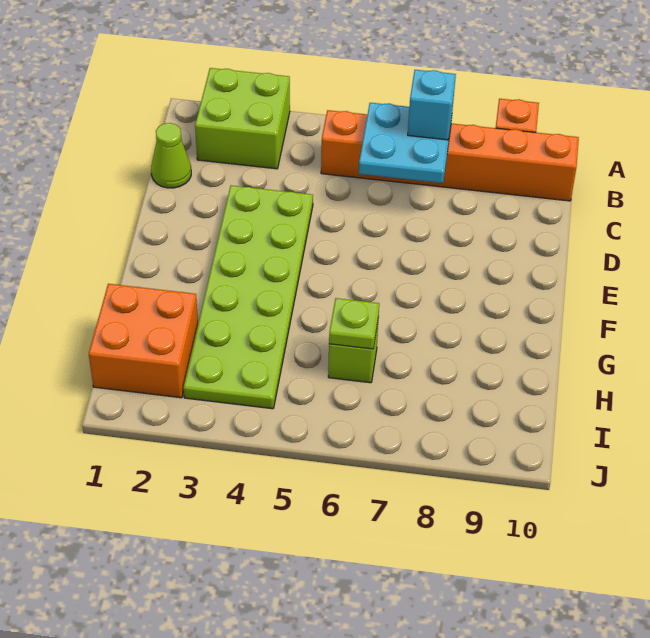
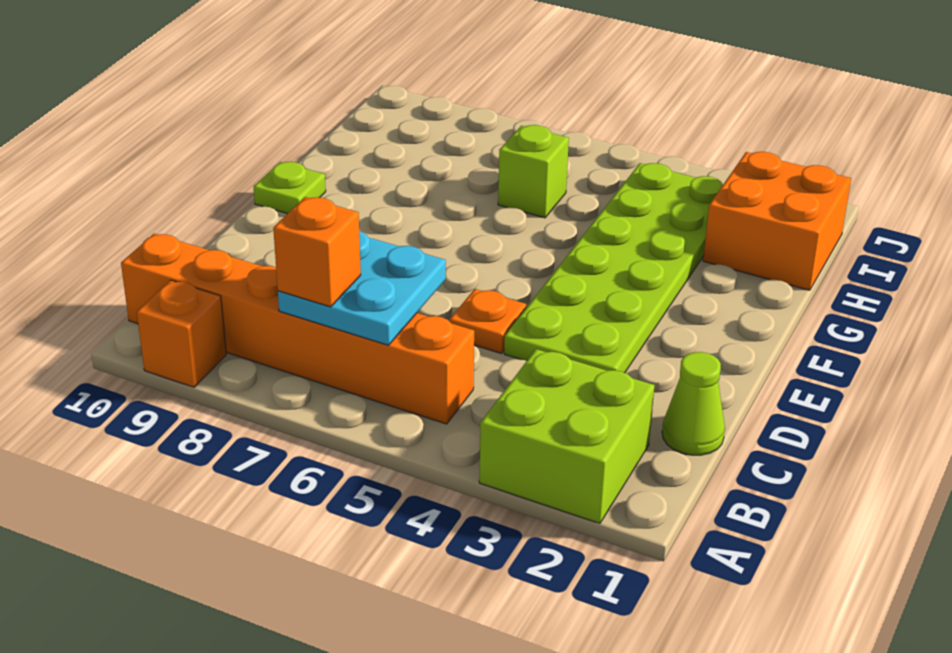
cyan 1x1 brick [408,70,456,140] -> orange 1x1 brick [273,197,361,307]
none -> orange 1x1 plate [450,289,526,353]
lime 1x1 plate [329,298,379,349] -> lime 1x1 plate moved to [253,162,326,214]

